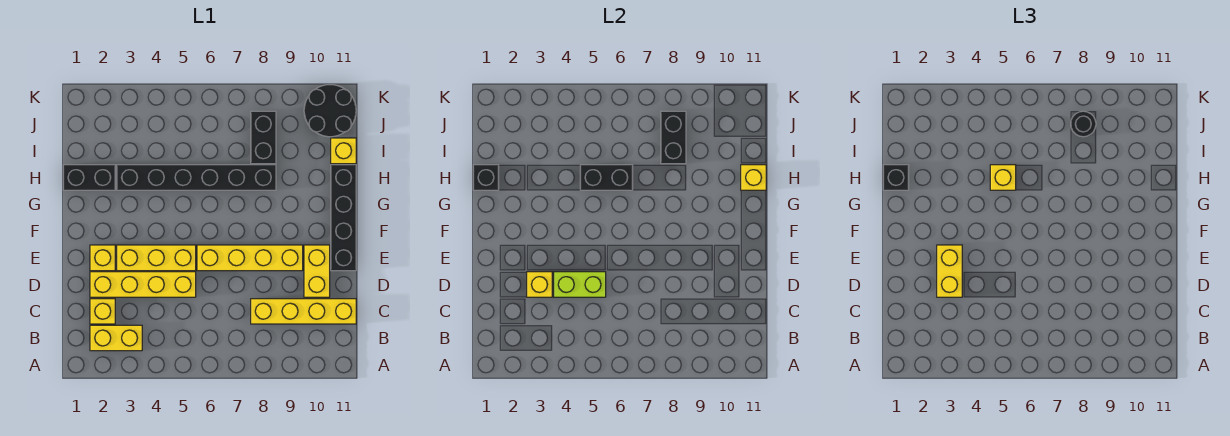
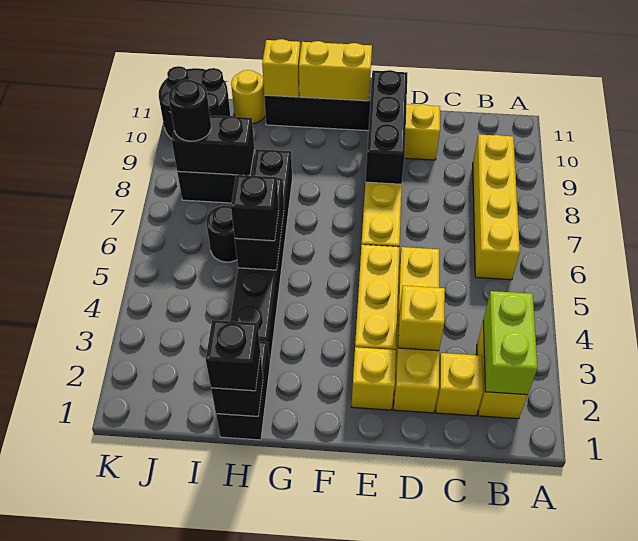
yellow 1x4 brick [251,299,356,324] -> yellow 1x4 brick moved to [473,135,520,280]
yellow 1x2 brick [937,245,962,297] -> yellow 1x2 brick moved to [299,41,372,101]
lime 1x2 brick [554,272,606,297] -> lime 1x2 brick moved to [483,291,537,395]
none -> black 1x3 brick [365,70,407,184]
yellow 1x1 brick [990,165,1016,190] -> black 1x1 brick [231,175,279,241]
none -> black 1x1 round brick [206,206,237,262]
yellow 1x1 brick [331,138,356,164] -> yellow 1x1 round brick [231,70,266,124]

